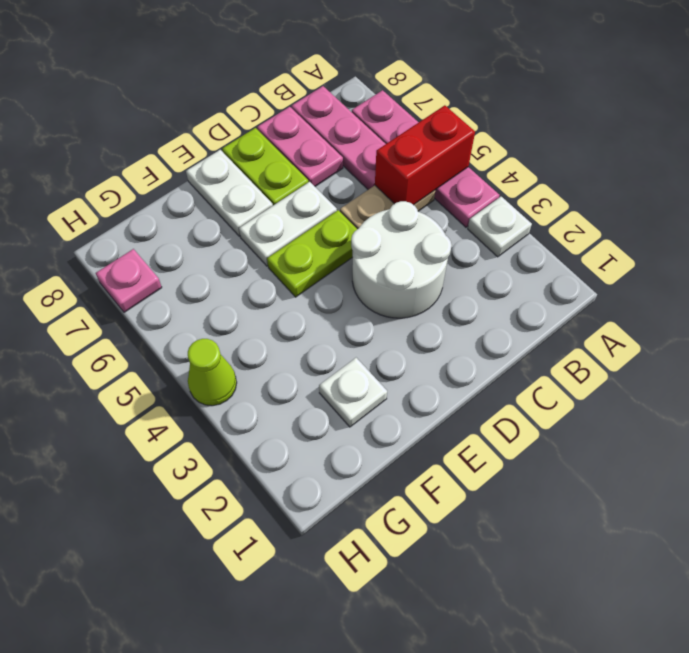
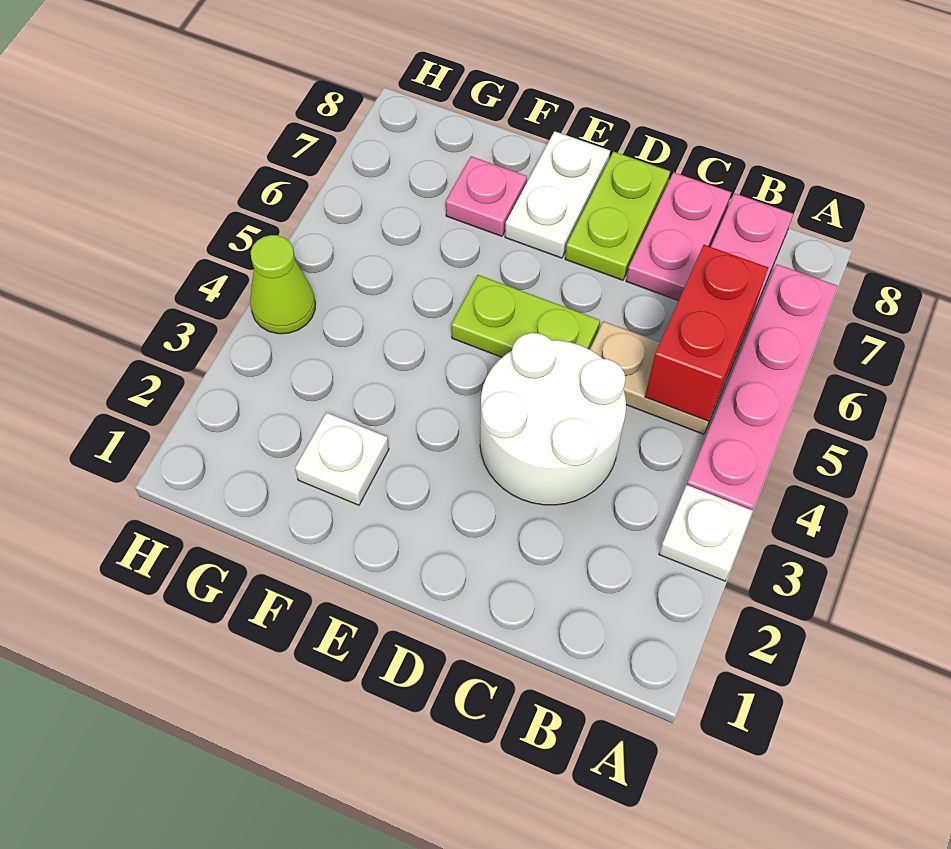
red 1x2 brick [375,105,475,205] -> red 1x2 brick turned to [645,245,768,421]
white 1x2 plate [239,182,337,266] -> none
pink 1x1 plate [96,249,162,312] -> pink 1x1 plate moved to [446,156,527,236]

